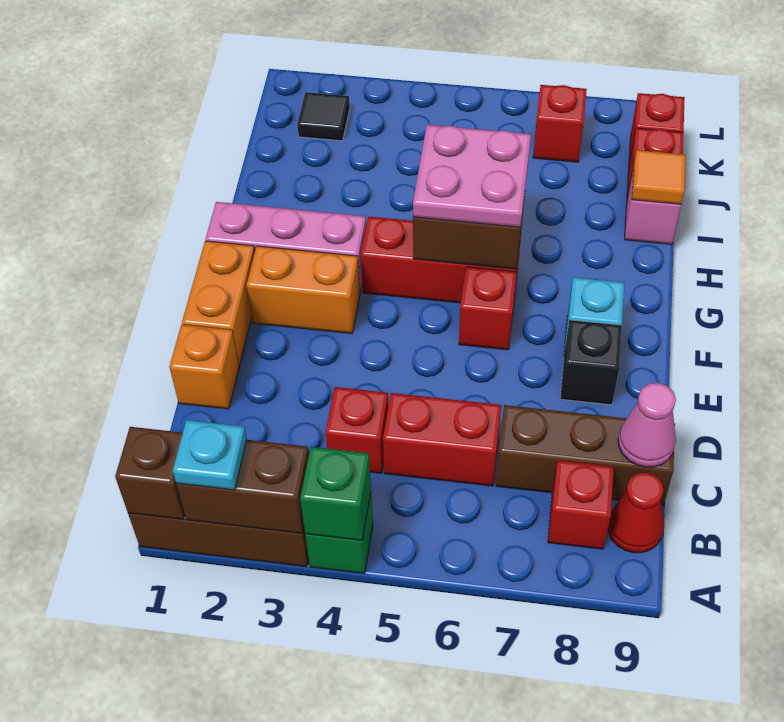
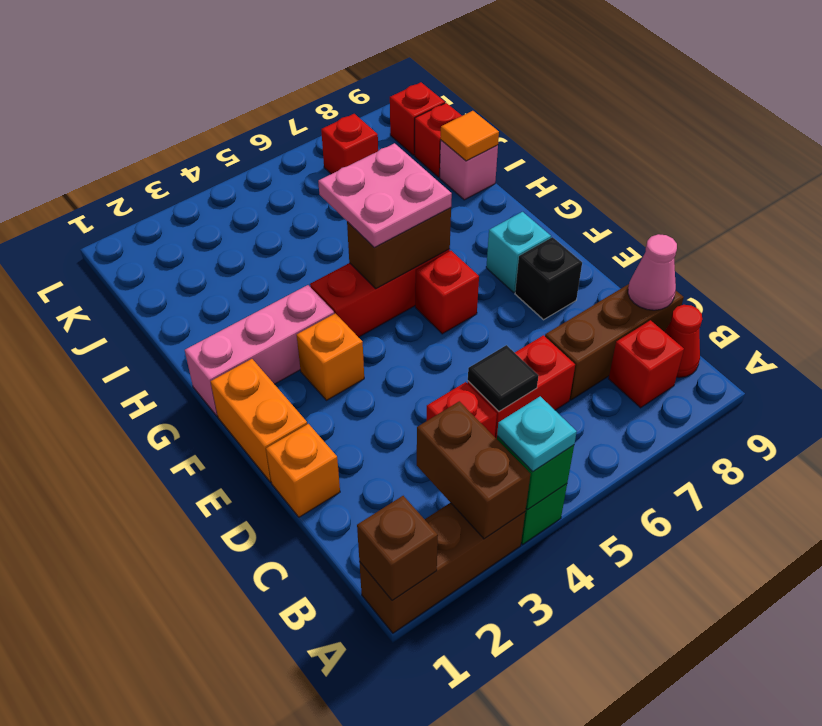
brown 1x2 brick [177,440,309,533] -> brown 1x2 brick turned to [417,401,530,539]
cyan 1x1 plate [173,420,247,490] -> cyan 1x1 plate moved to [497,396,577,472]
orange 1x2 brick [246,246,360,334] -> orange 1x1 brick [297,313,364,400]
black 1x1 tile [297,92,350,141] -> black 1x1 tile moved to [468,345,538,411]

